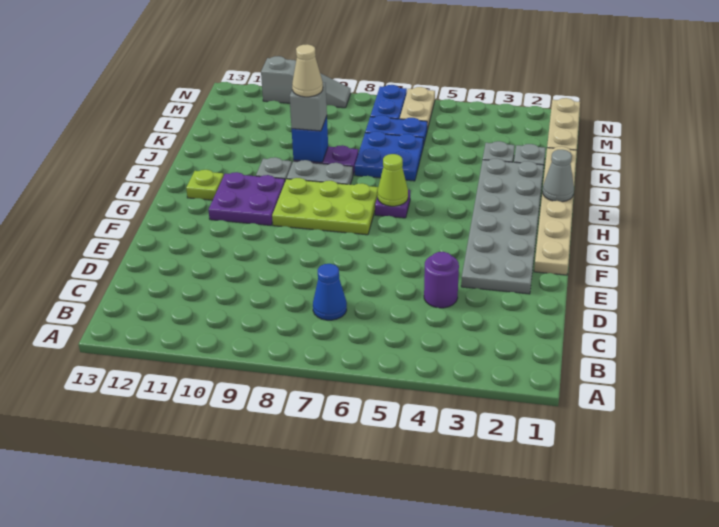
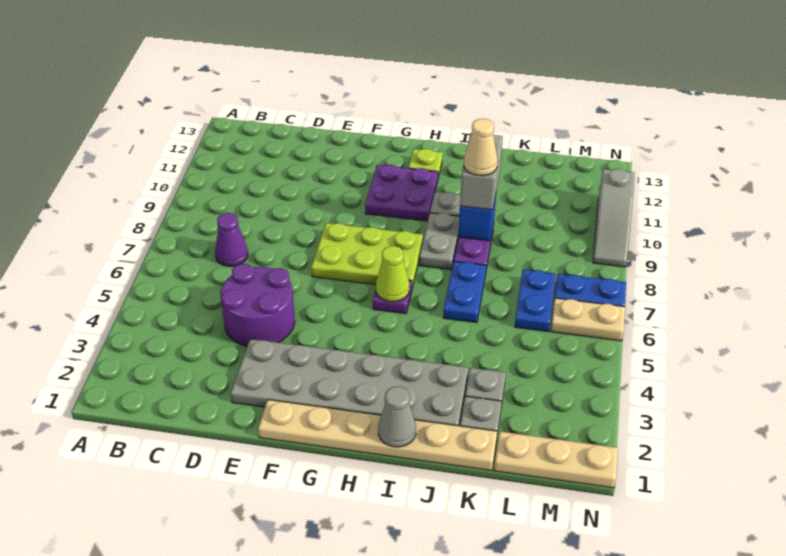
blue 1x1 cone [313,264,347,320] -> purple 1x1 cone [215,213,248,266]
purple 1x1 round brick [424,252,459,308] -> purple 2x2 round brick [220,264,295,346]
lime 2x3 plate [272,178,378,235] -> lime 2x3 plate turned to [311,223,423,287]
blue 2x2 plate [355,131,423,181] -> blue 1x2 plate [443,261,486,323]
grey 1x1 brick [290,83,327,131] -> grey 1x2 brick [460,133,503,210]

